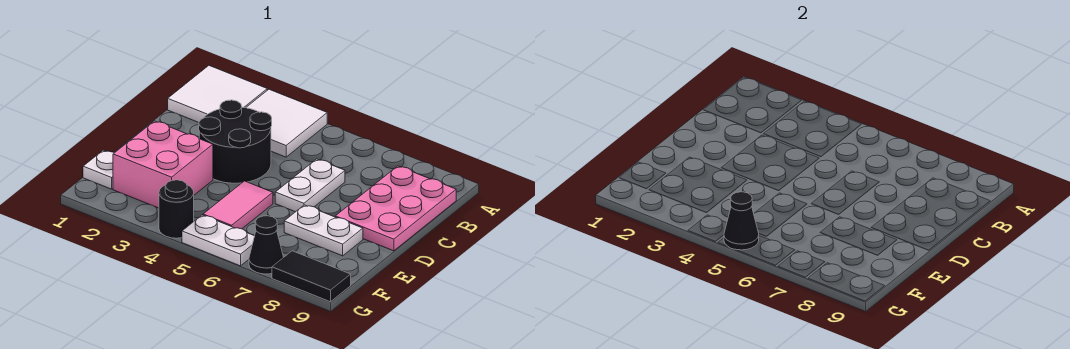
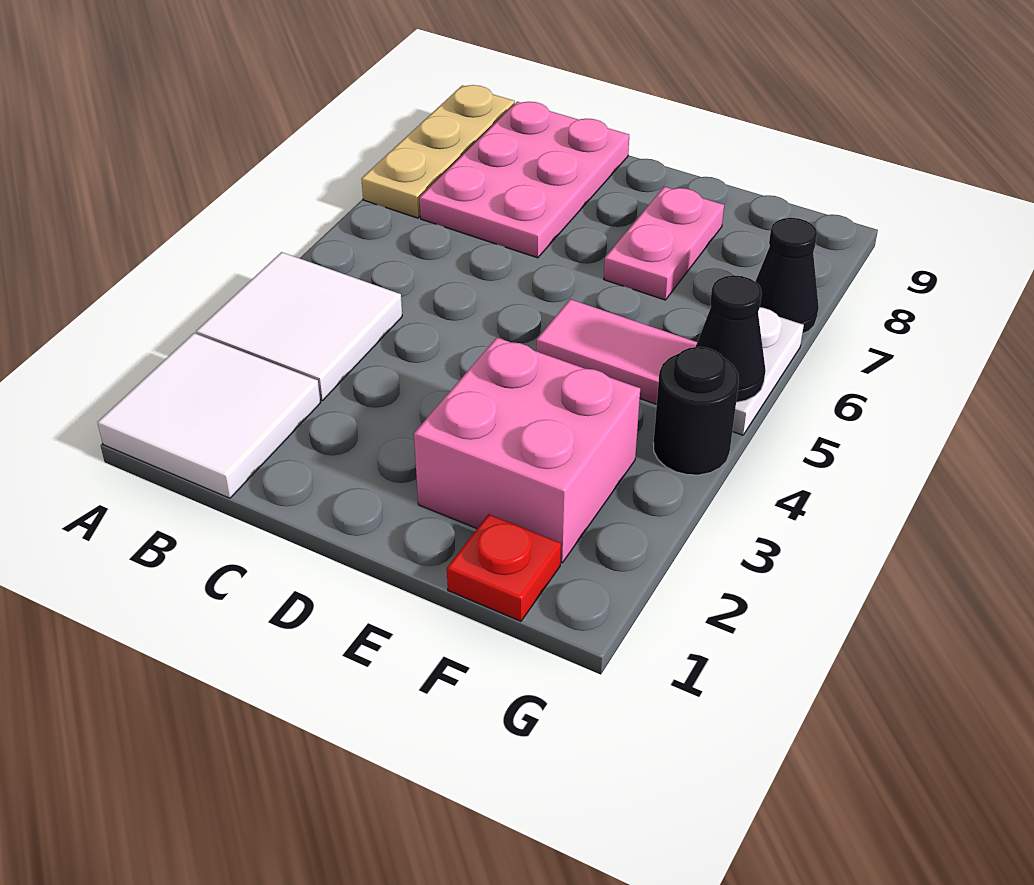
none -> tan 1x3 plate [361,85,515,218]
pink 2x3 plate [335,166,456,251] -> pink 2x3 plate turned to [420,102,629,258]
black 2x2 round brick [199,100,272,183] -> none
white 1x2 plate [275,159,345,212] -> none
white 1x2 plate [284,205,363,256] -> pink 1x2 plate [604,187,724,300]
white 1x1 plate [83,150,114,189] -> red 1x1 plate [447,514,561,621]
black 1x2 tile [272,251,351,302] -> none

